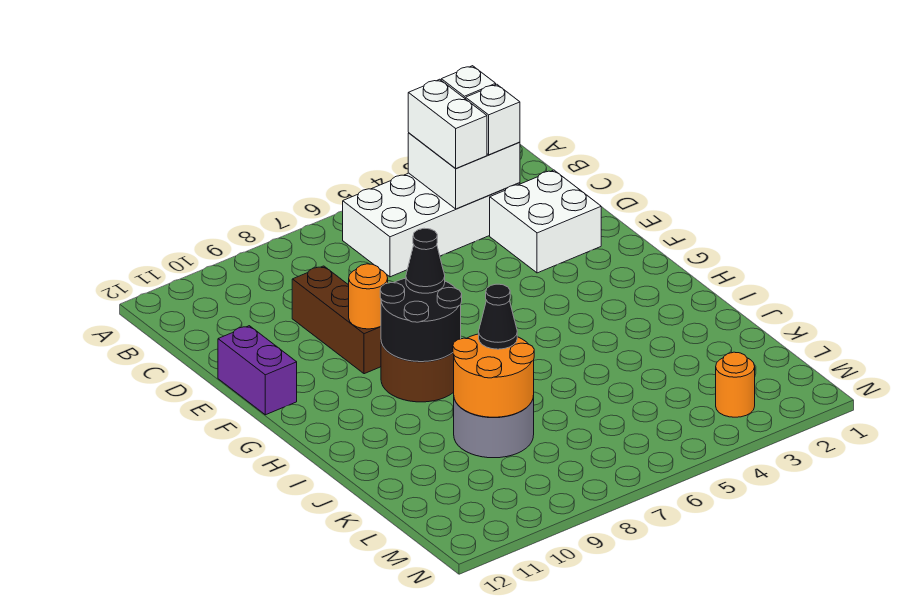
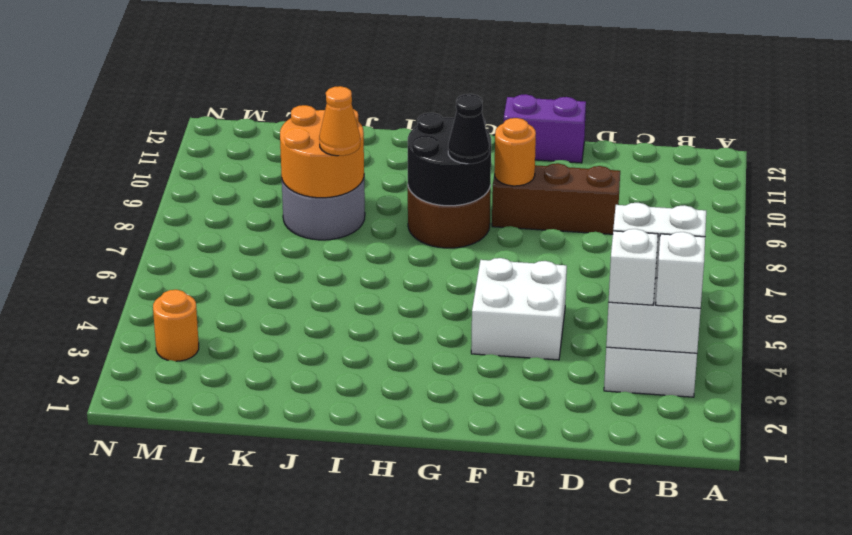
white 2x2 brick [490,170,601,273] -> white 2x2 brick moved to [471,258,567,360]
black 1x1 cone [479,284,517,349] -> orange 1x1 cone [319,86,360,156]

